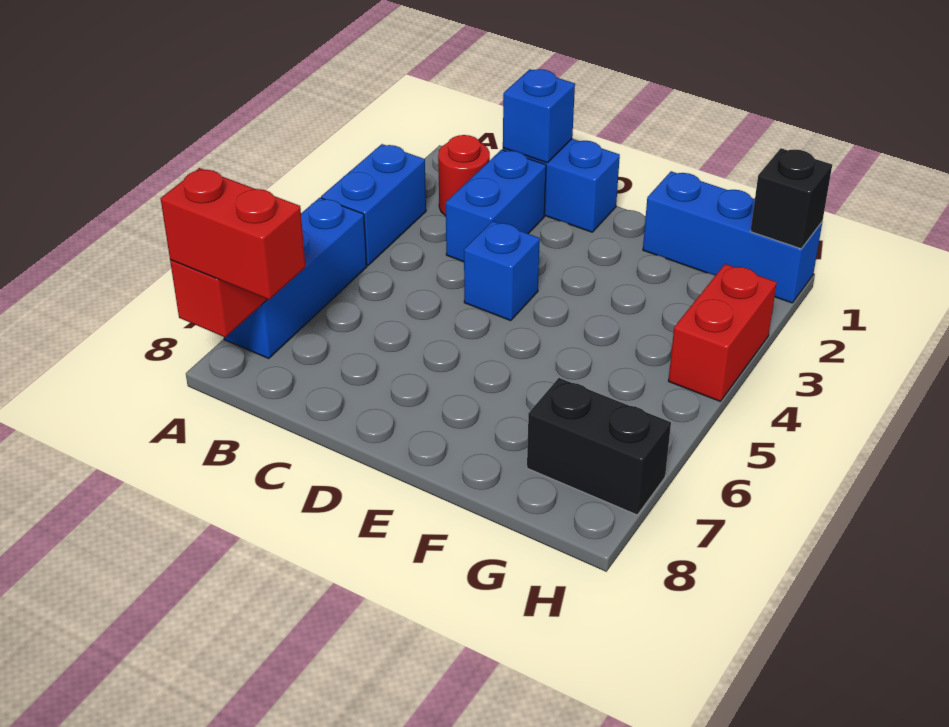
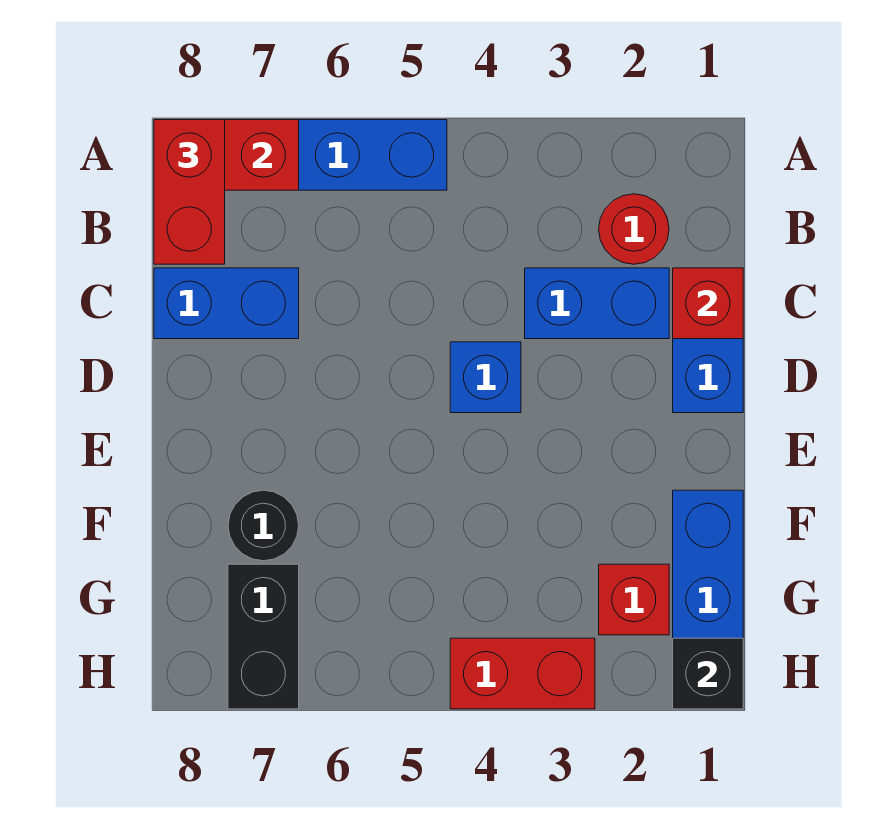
blue 1x2 brick [321,144,426,265] -> blue 1x2 brick moved to [154,268,299,339]
blue 1x1 brick [503,69,575,163] -> red 1x1 brick [673,268,743,339]
none -> black 1x1 round brick [228,490,299,561]
none -> red 1x1 brick [599,564,669,635]

